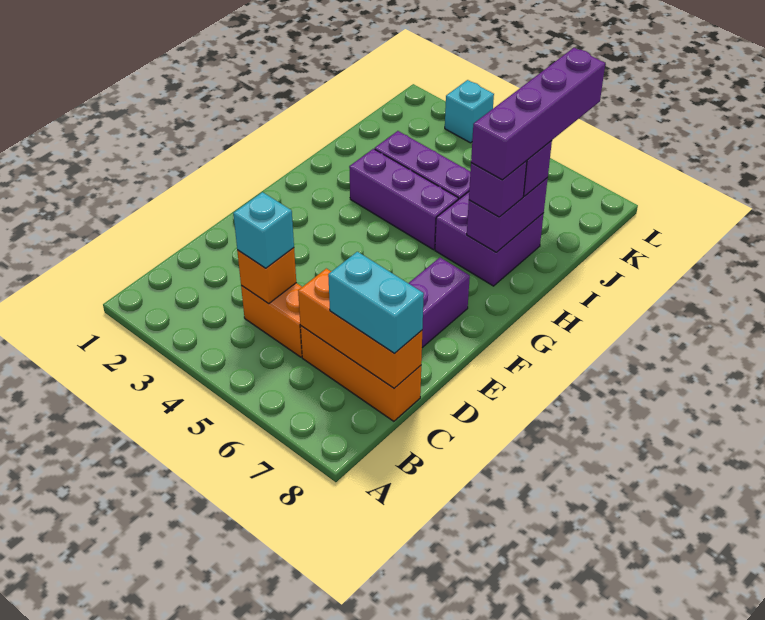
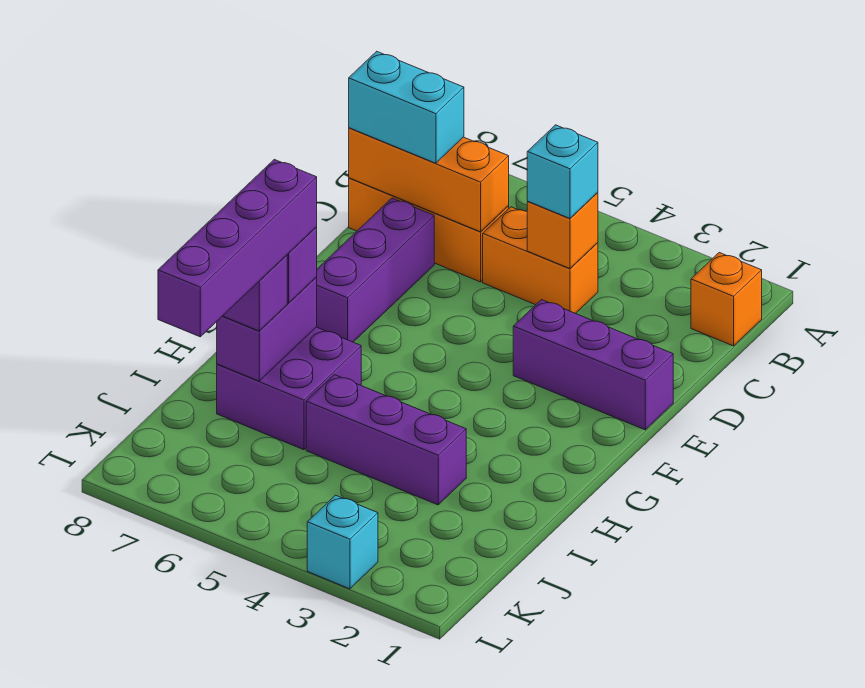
none -> orange 1x1 brick [691,253,762,346]
purple 1x3 brick [349,149,458,250] -> purple 1x3 brick moved to [513,300,673,430]

